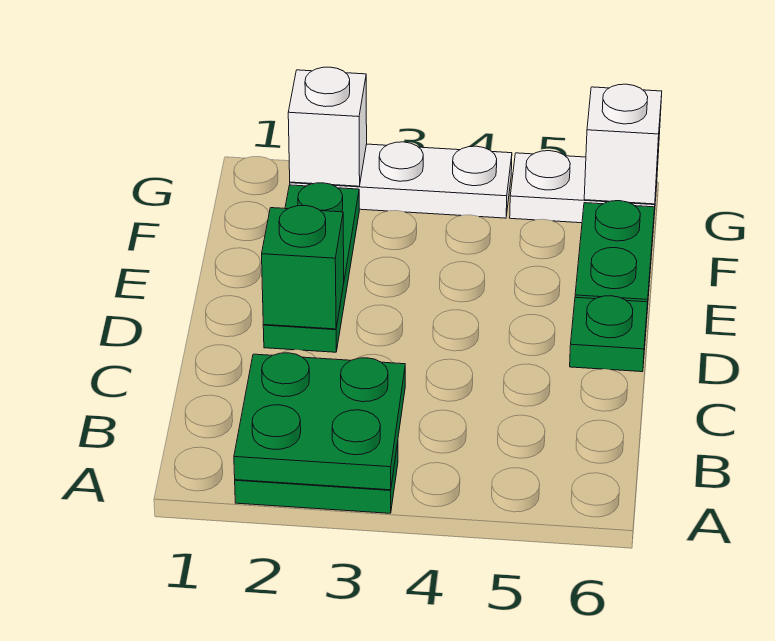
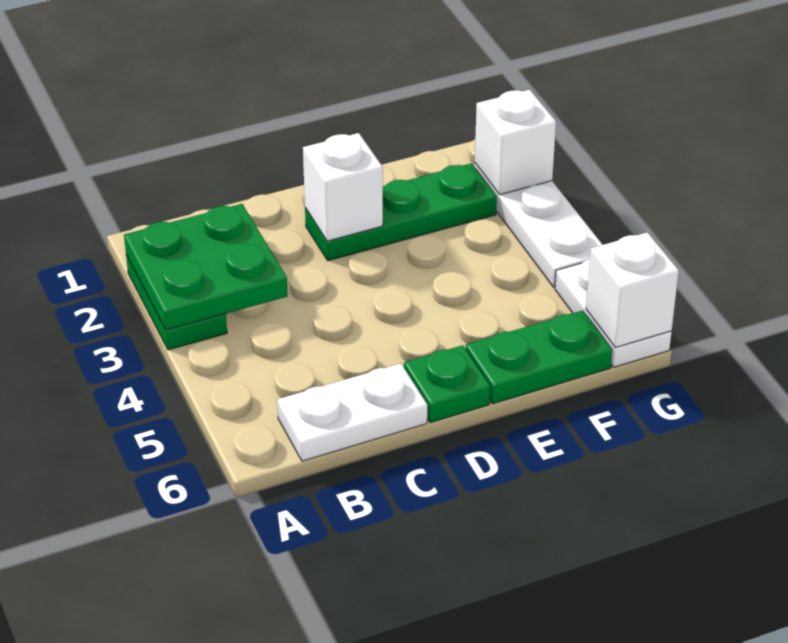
none -> white 1x2 plate [277,363,427,461]
green 1x1 brick [262,205,344,329] -> white 1x1 brick [303,133,383,241]

